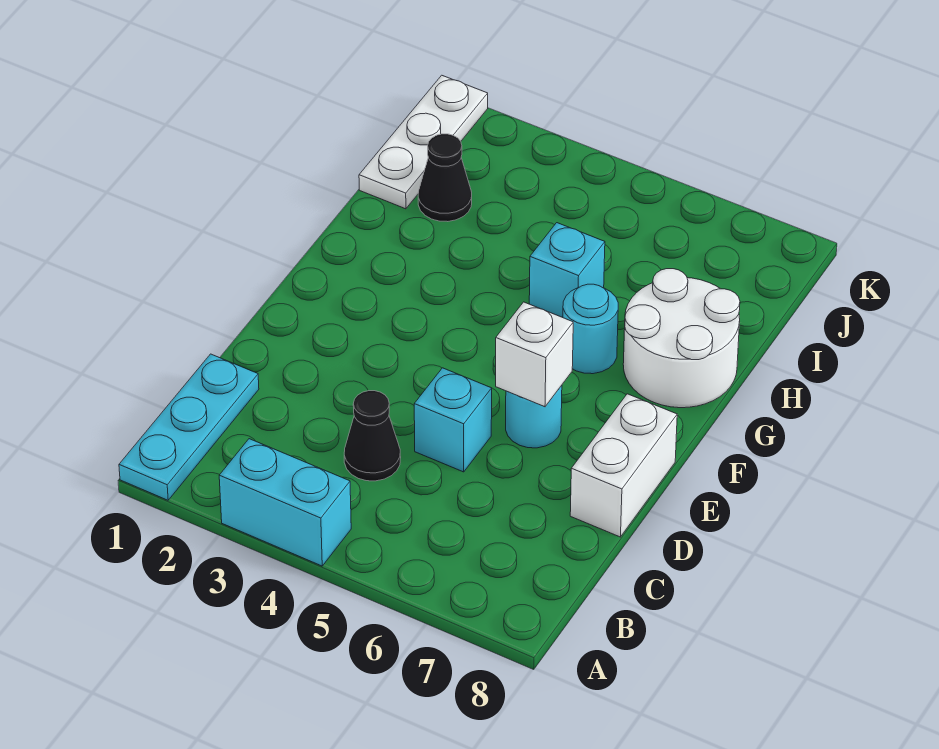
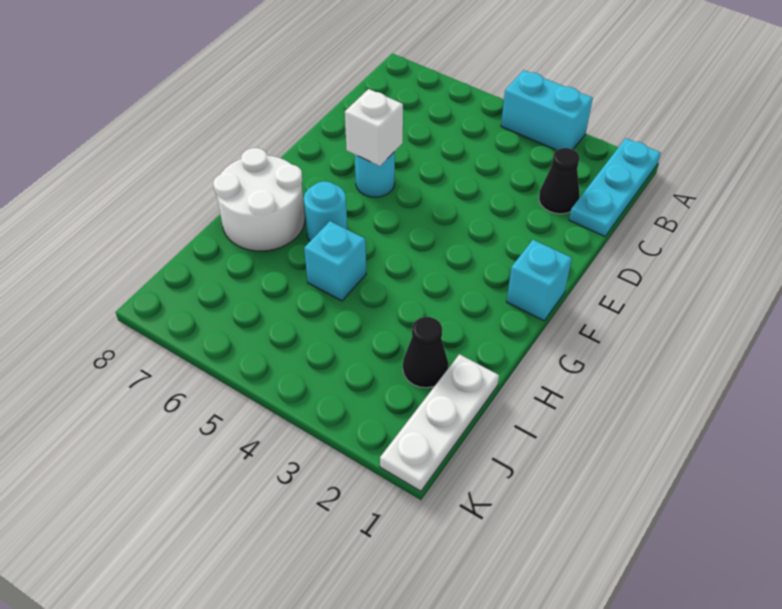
black 1x1 cone [344,391,401,481] -> black 1x1 cone moved to [539,148,580,214]
cyan 1x1 brick [414,368,492,472] -> cyan 1x1 brick moved to [506,240,572,321]
white 1x2 brick [570,394,677,537] -> none

